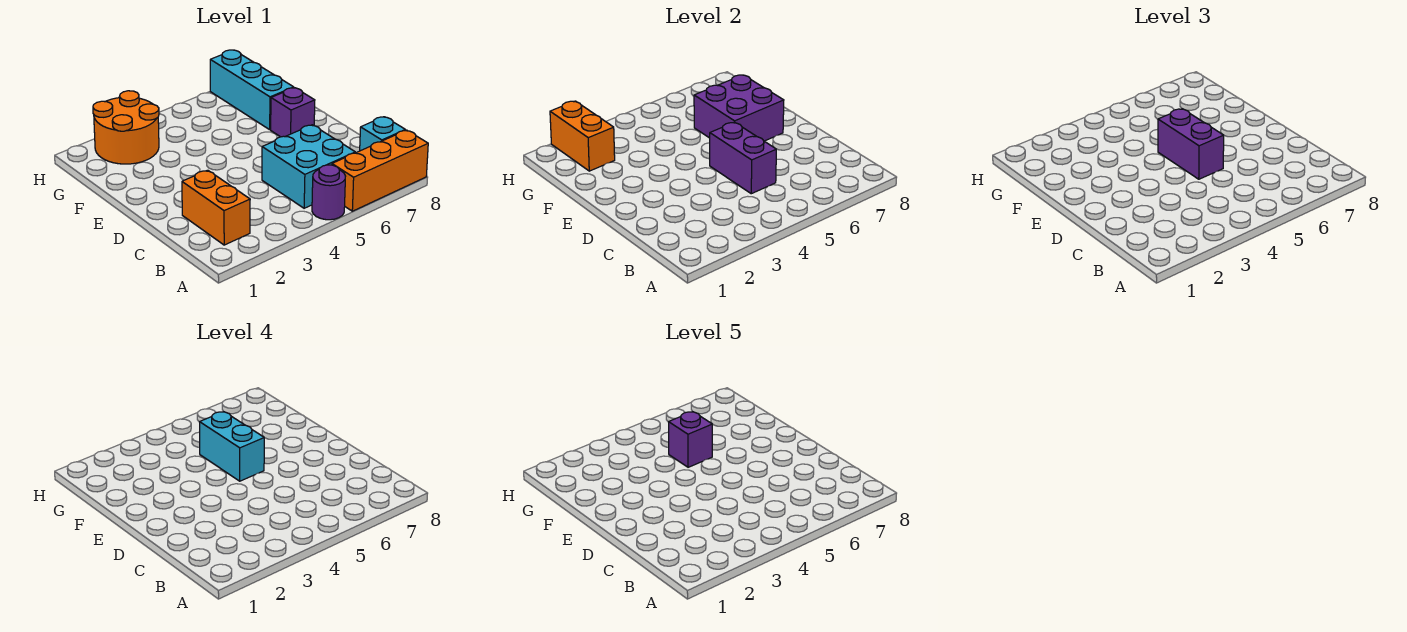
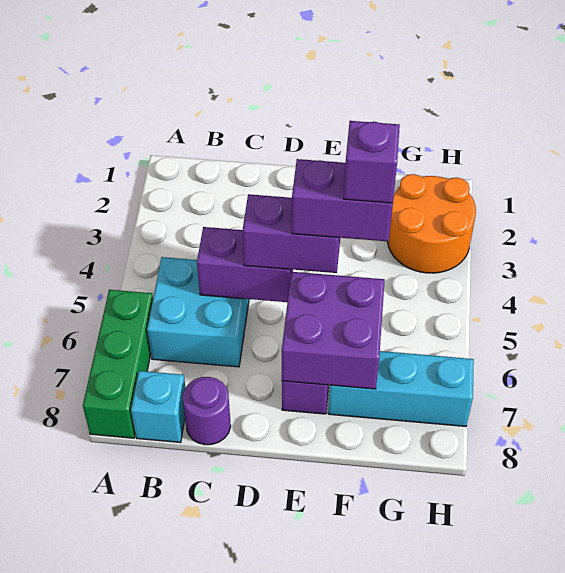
purple 1x1 round brick [312,165,345,220] -> purple 1x1 round brick moved to [183,377,231,445]
orange 1x3 brick [332,130,428,211] -> green 1x3 brick [83,290,153,438]
orange 1x2 brick [182,170,250,245] -> none
cyan 1x2 brick [200,412,264,481] -> purple 1x2 brick [292,159,393,241]
orange 1x2 brick [550,101,615,171] -> none

